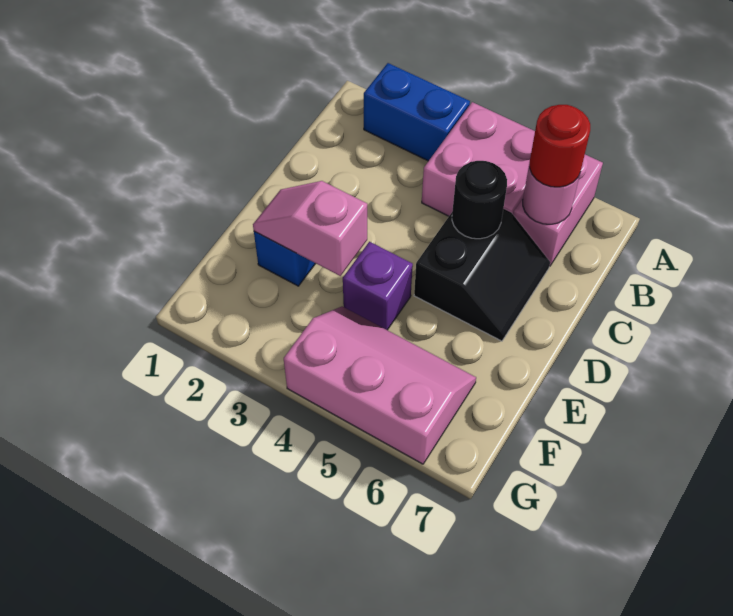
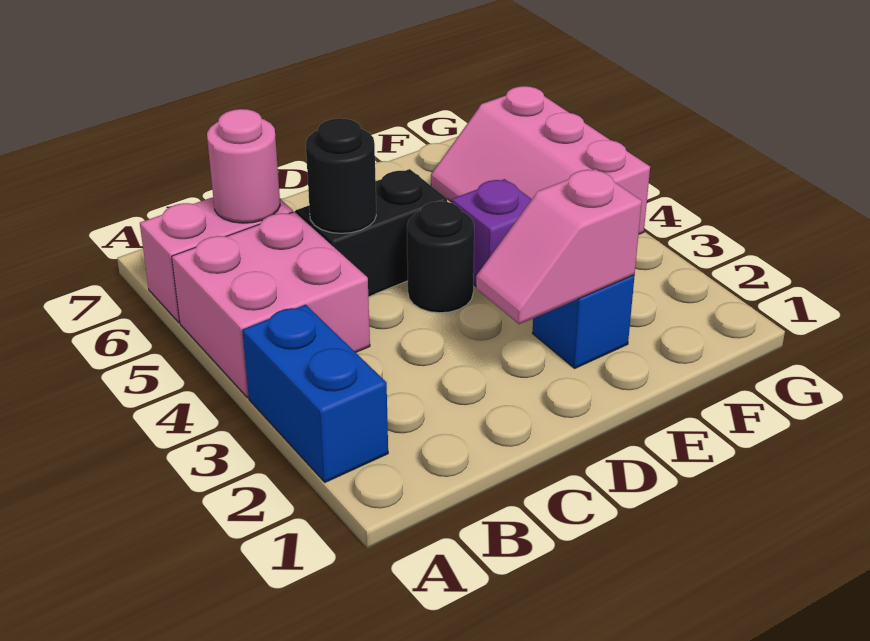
red 1x1 round brick [530,105,590,187] -> none
none -> black 1x1 round brick [407,201,474,313]
pink 1x2 slope [253,181,367,276] -> pink 1x2 slope turned to [476,169,642,324]

